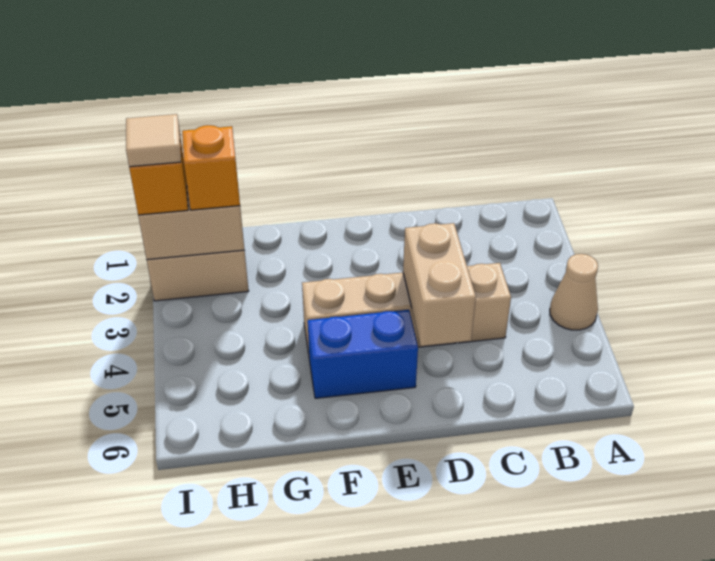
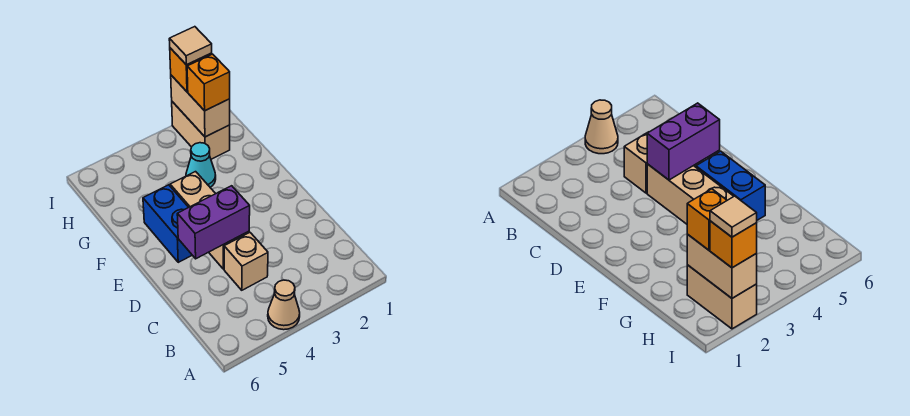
tan 1x2 brick [403,223,476,346] -> purple 1x2 brick [177,186,250,259]
none -> cyan 1x1 cone [186,143,216,187]

